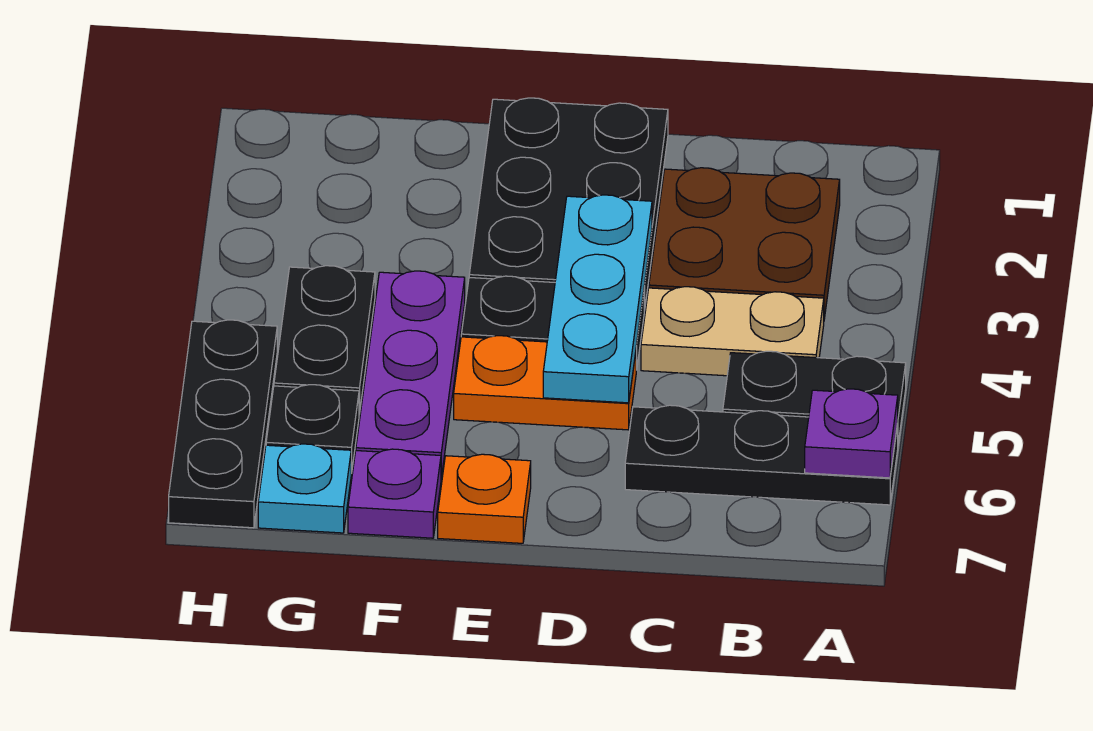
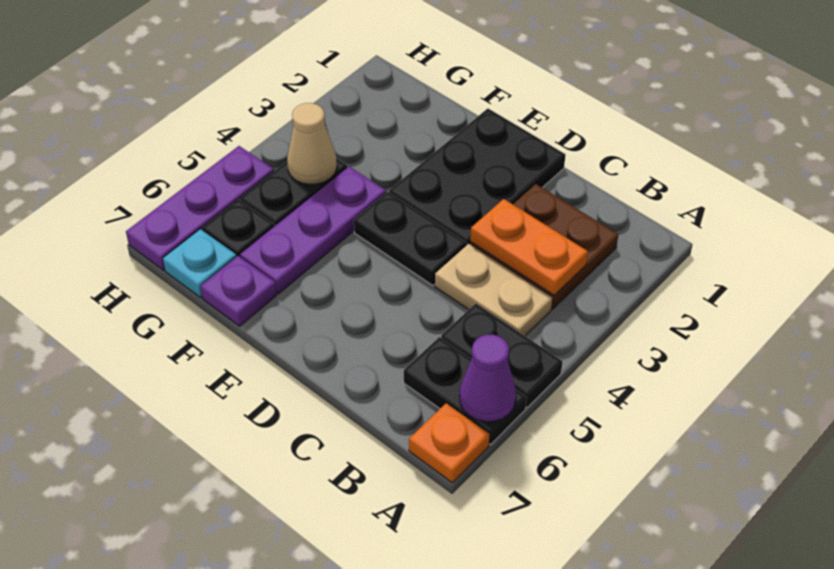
black 1x3 plate [625,405,898,505] -> black 1x2 plate [404,337,527,445]
purple 1x1 plate [805,389,898,478] -> purple 1x1 cone [459,335,516,422]
cyan 1x3 plate [543,195,652,403] -> none
orange 1x2 plate [454,336,636,430] -> orange 1x2 plate moved to [470,199,588,295]
orange 1x1 plate [438,454,531,543] -> orange 1x1 plate moved to [409,403,490,483]
none -> tan 1x1 cone [287,103,337,184]
black 1x3 plate [169,320,277,528] -> purple 1x3 plate [126,146,274,270]

